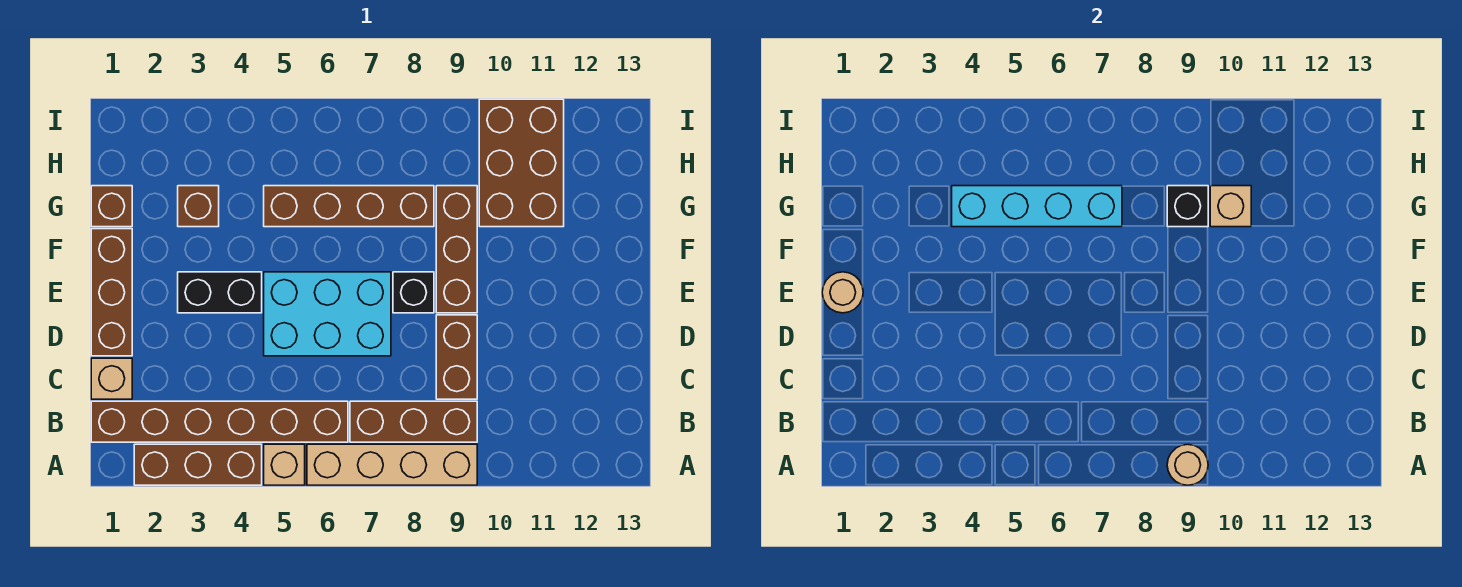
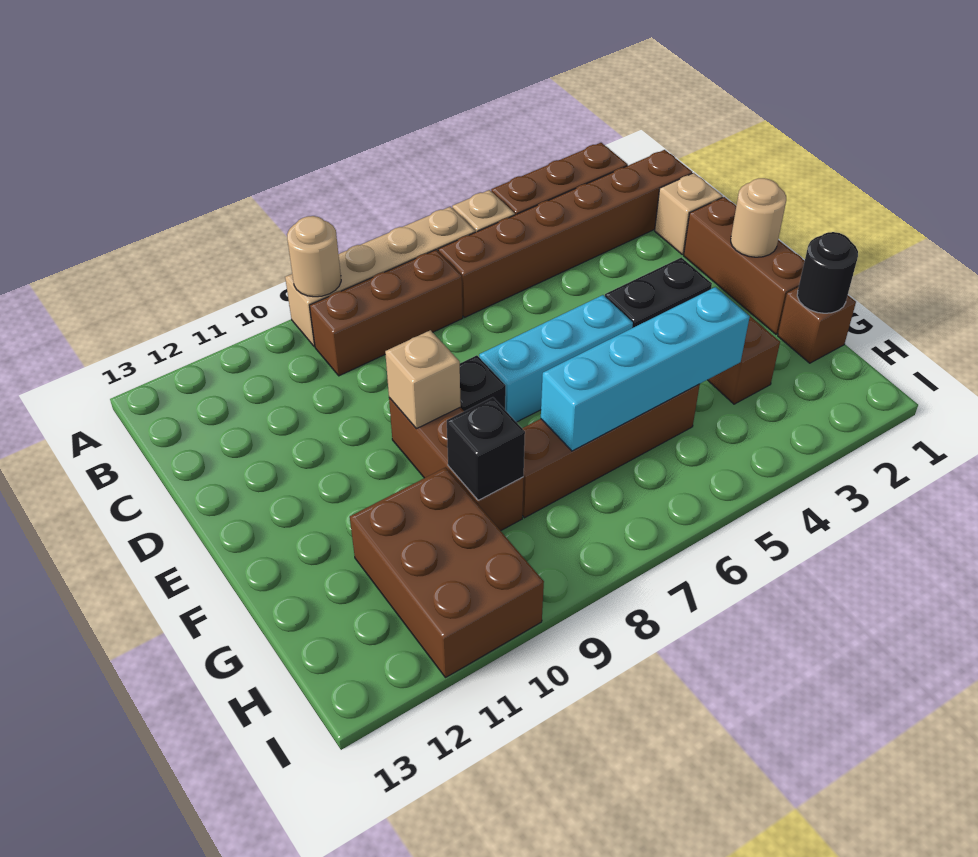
brown 1x2 brick [436,315,477,399] -> none
cyan 2x3 brick [264,272,391,356] -> cyan 1x3 brick [479,295,633,422]
none -> black 1x1 round brick [797,232,858,313]
tan 1x1 brick [1210,186,1251,227] -> tan 1x1 brick moved to [385,330,461,429]

